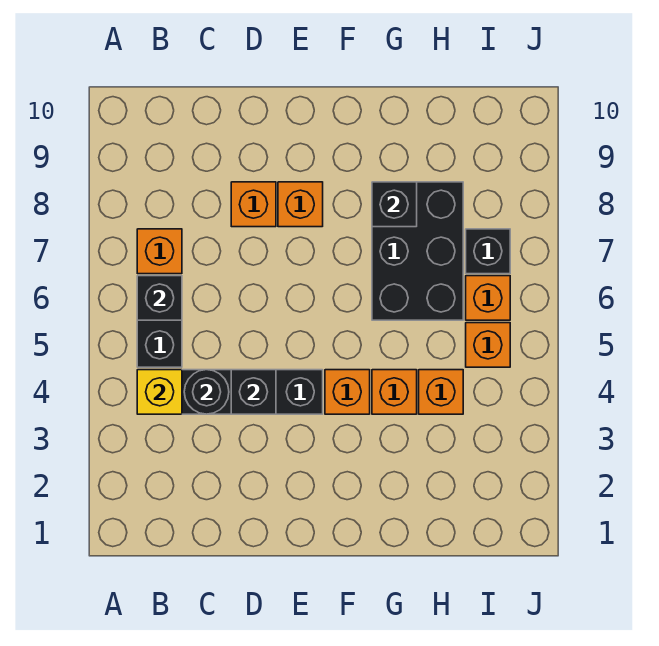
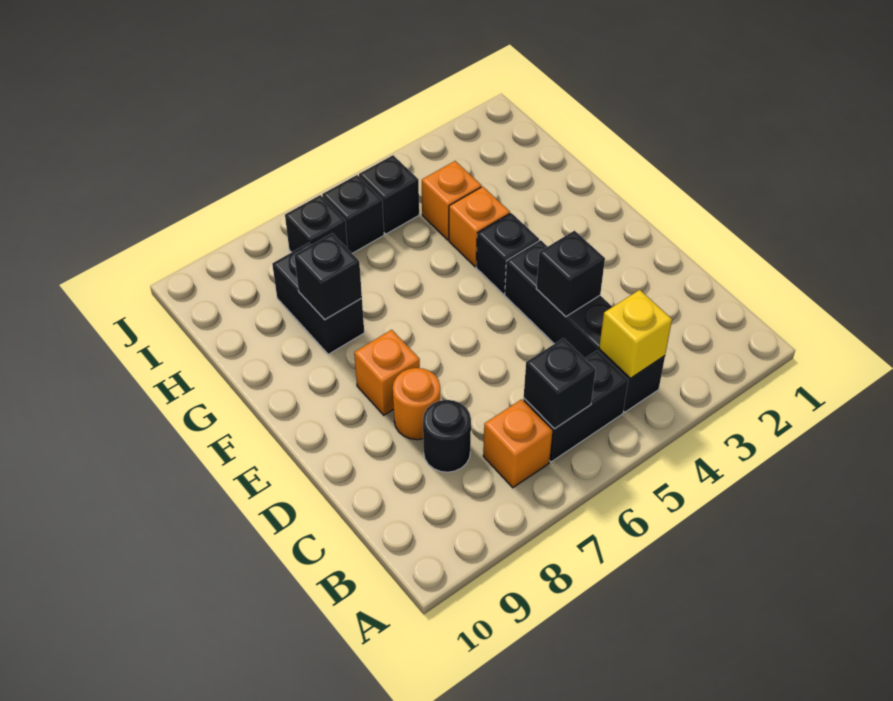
black 1x1 round brick [184,370,229,414] -> black 1x1 round brick moved to [423,400,471,472]
orange 1x1 brick [231,182,276,227] -> orange 1x1 round brick [393,368,440,440]
orange 1x1 brick [325,370,370,414] -> black 1x1 brick [476,213,539,294]
black 2x3 brick [372,182,463,320] -> black 1x2 brick [272,243,364,354]
orange 1x1 brick [466,323,510,367] -> black 1x1 brick [359,155,419,234]
orange 1x1 brick [466,276,510,320] -> black 1x1 brick [322,175,384,253]

